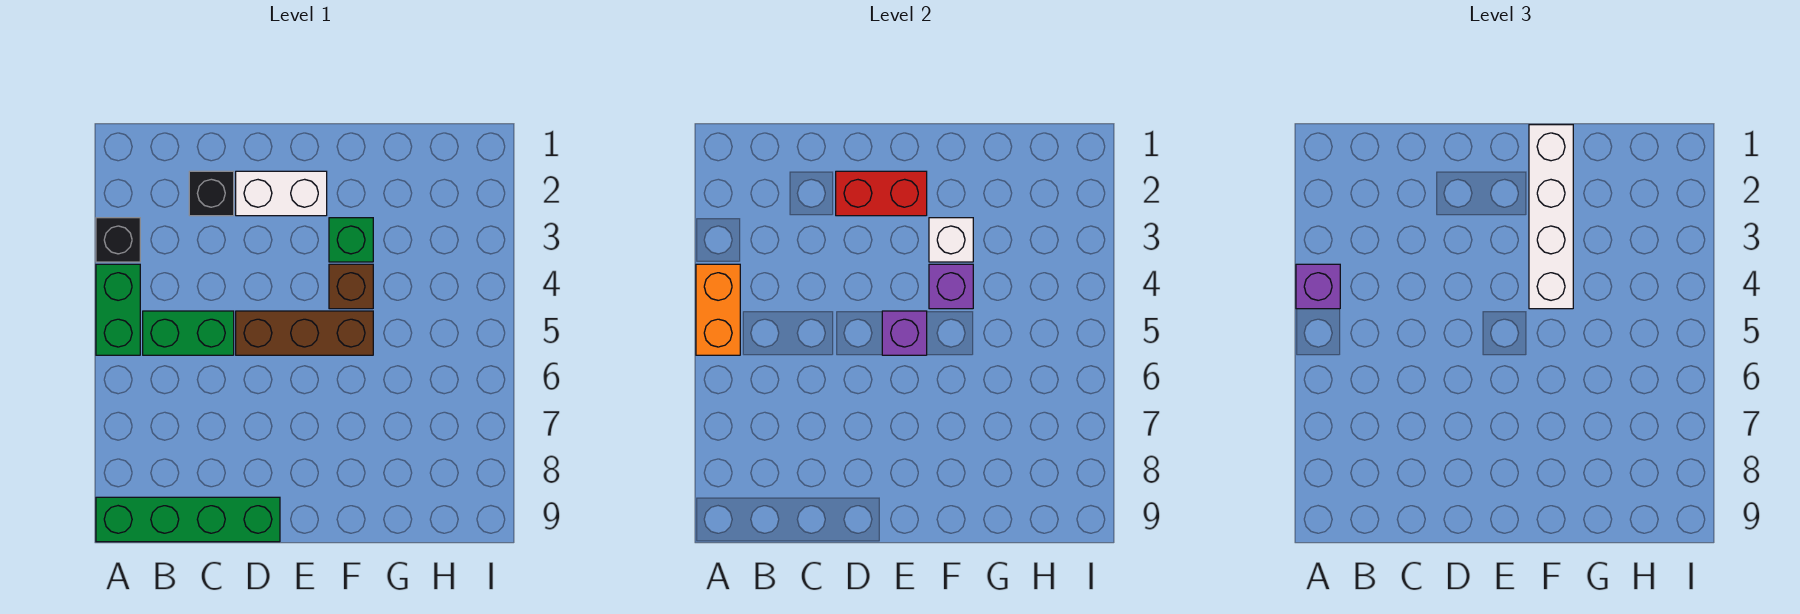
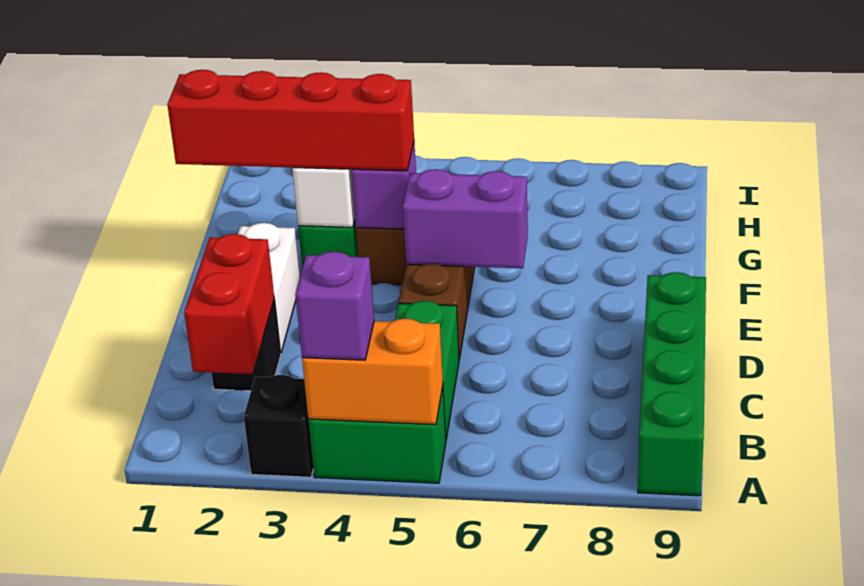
red 1x2 brick [836,171,927,216] -> red 1x2 brick moved to [184,234,274,374]
purple 1x1 brick [882,311,927,355] -> purple 1x2 brick [403,169,528,268]
white 1x4 brick [1529,125,1573,309] -> red 1x4 brick [167,70,414,171]

